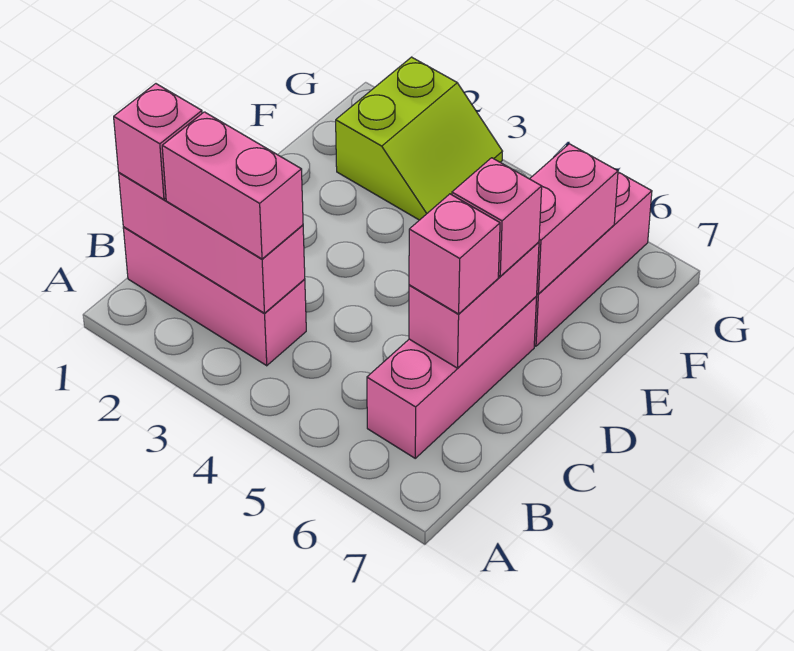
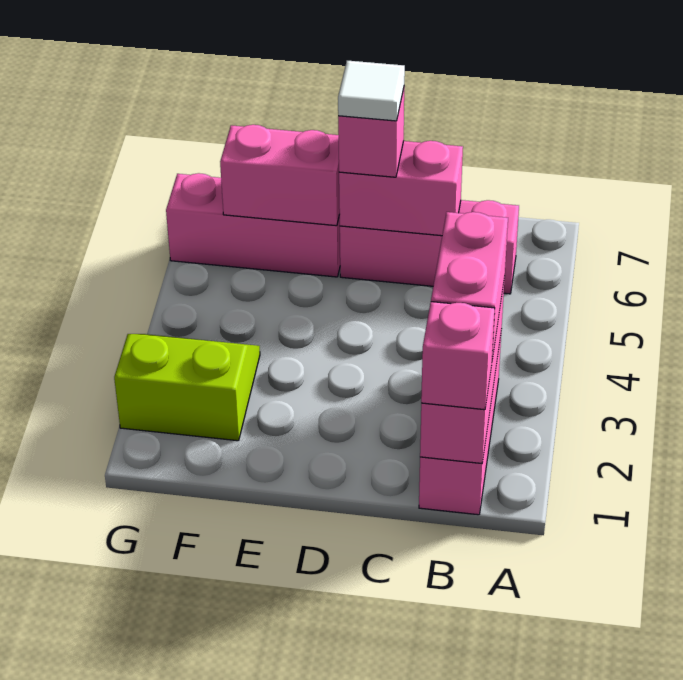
pink 1x1 brick [409,194,500,314] -> none
none -> white 1x1 tile [338,61,405,121]

